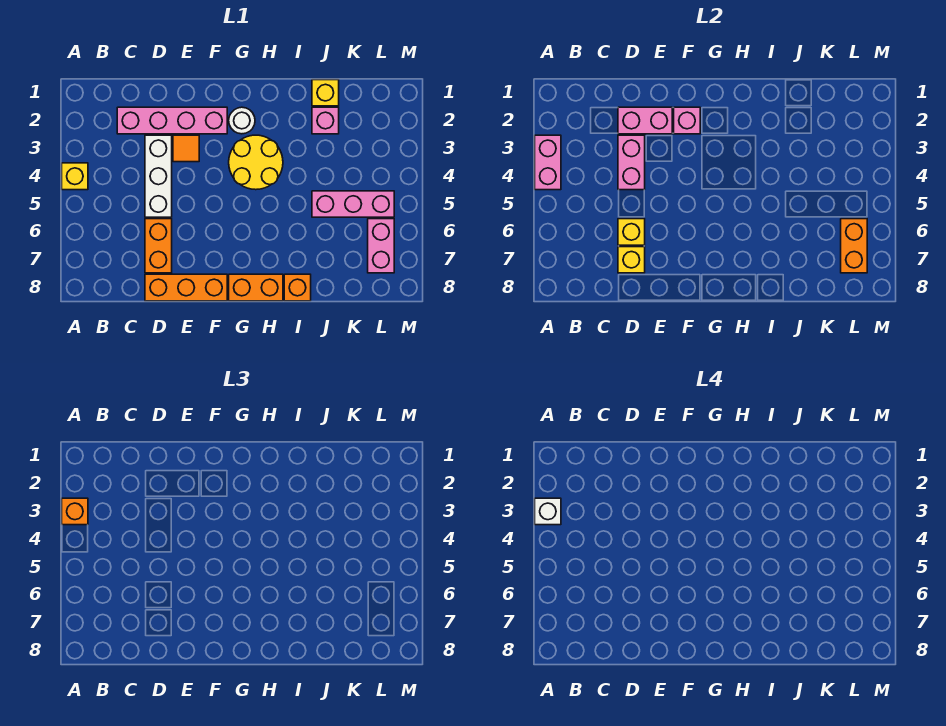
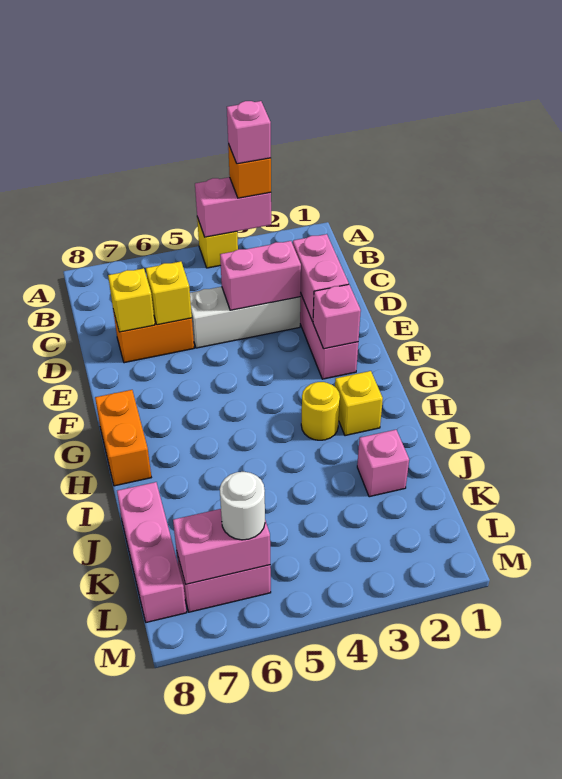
white 1x1 brick [535,498,561,525] -> pink 1x1 brick [227,101,271,164]
orange 1x3 brick [145,274,227,301] -> none
orange 1x1 tile [173,135,199,162] -> none
white 1x1 round brick [229,107,255,134] -> white 1x1 round brick moved to [220,472,265,540]
yellow 2x2 round brick [229,135,283,190] -> yellow 1x1 round brick [301,382,340,440]
orange 1x1 brick [284,274,311,301] -> none
yellow 1x1 brick [312,80,339,106] -> yellow 1x1 brick moved to [335,371,383,436]
pink 1x3 brick [312,191,394,217] -> pink 1x3 brick moved to [117,482,186,622]
orange 1x2 brick [841,219,867,273] -> pink 1x2 brick [173,509,270,584]

